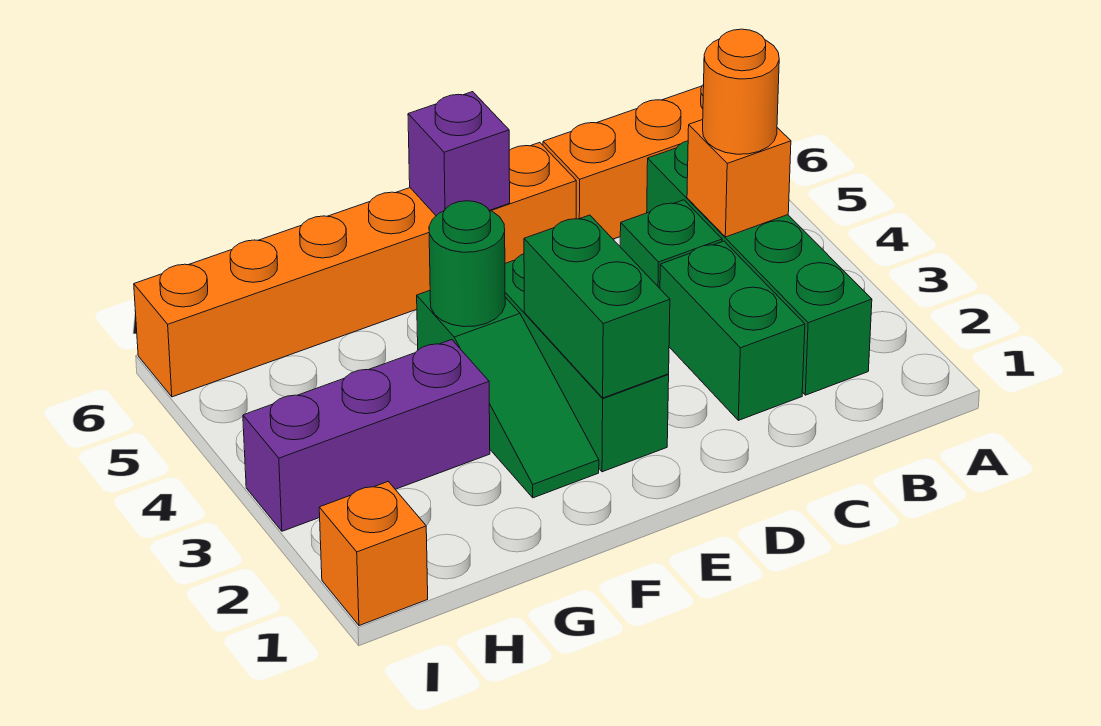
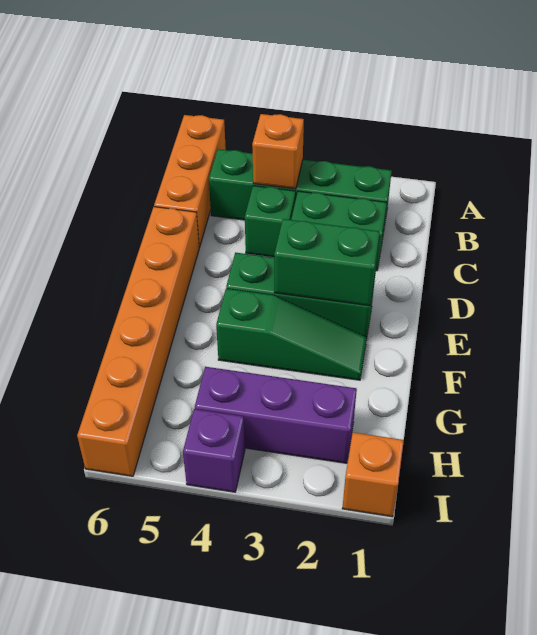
orange 1x1 round brick [703,29,779,154] -> none
purple 1x1 brick [408,92,510,216] -> purple 1x1 brick moved to [183,409,245,492]
green 1x1 round brick [429,201,505,327] -> none
purple 1x3 brick [243,340,490,531] -> purple 1x3 brick turned to [195,367,357,463]

